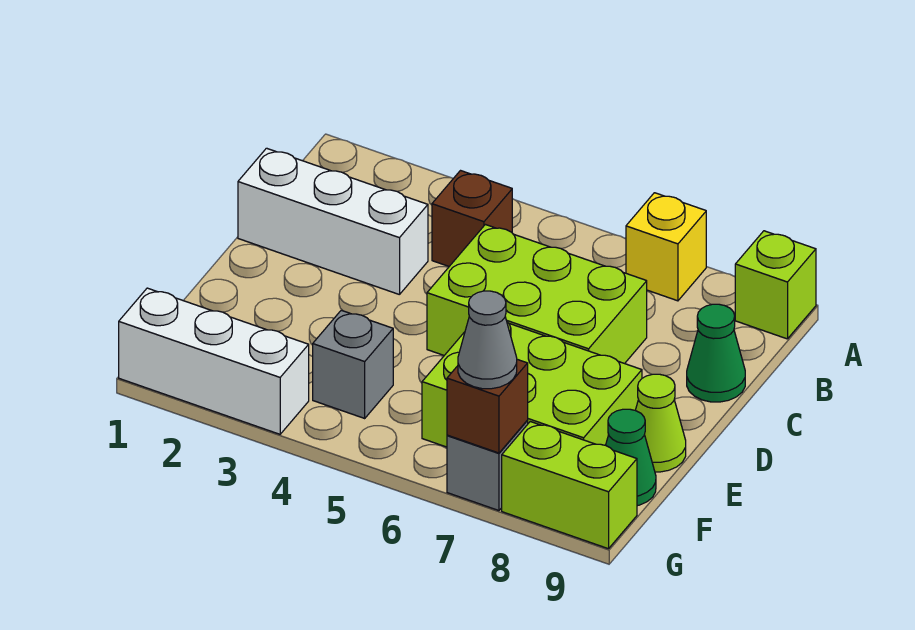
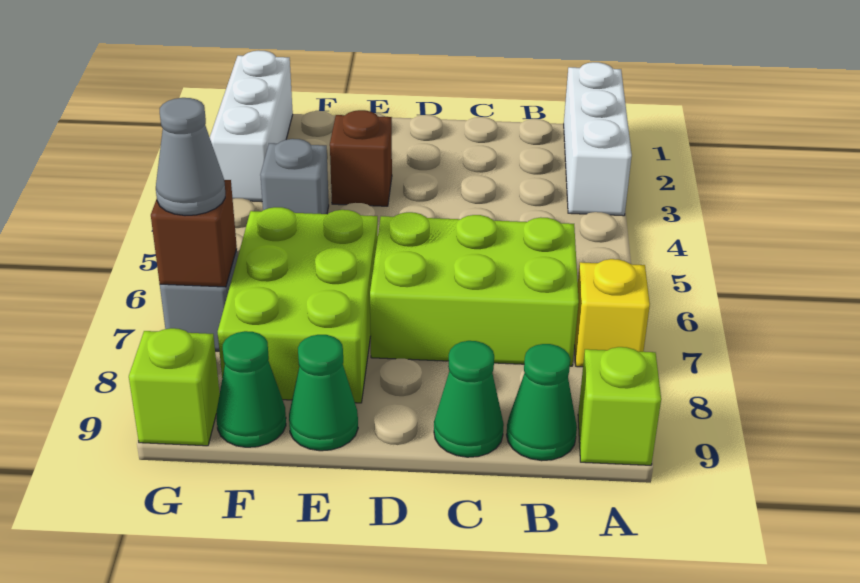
brown 1x1 brick [432,171,512,266] -> brown 1x1 brick moved to [330,110,392,206]
none -> green 1x1 cone [507,344,577,461]
white 1x3 brick [238,148,428,295] -> white 1x3 brick moved to [564,62,632,216]
lime 2x3 brick [427,225,647,364] -> lime 2x3 brick turned to [370,212,579,366]
lime 1x1 cone [635,374,686,472] -> green 1x1 cone [289,335,358,451]
lime 1x2 brick [502,422,637,549] -> lime 1x1 brick [129,328,220,446]

